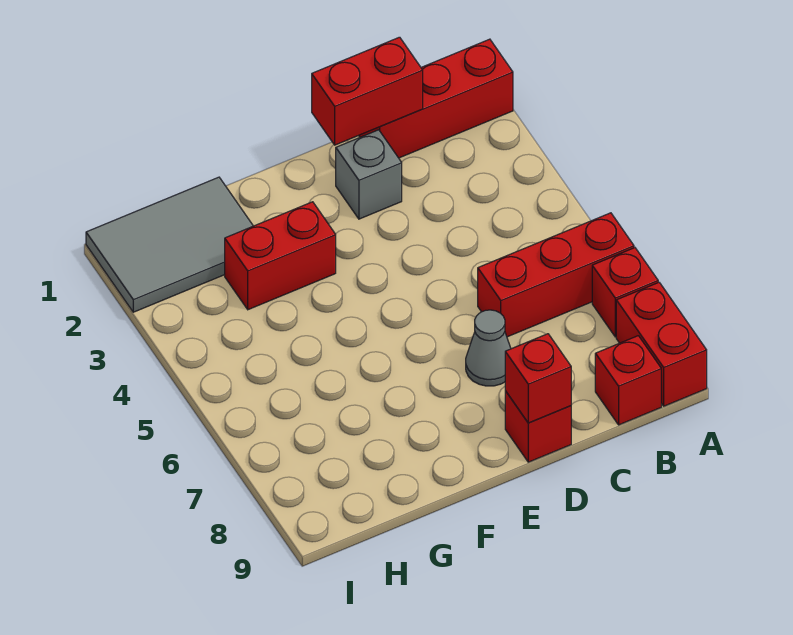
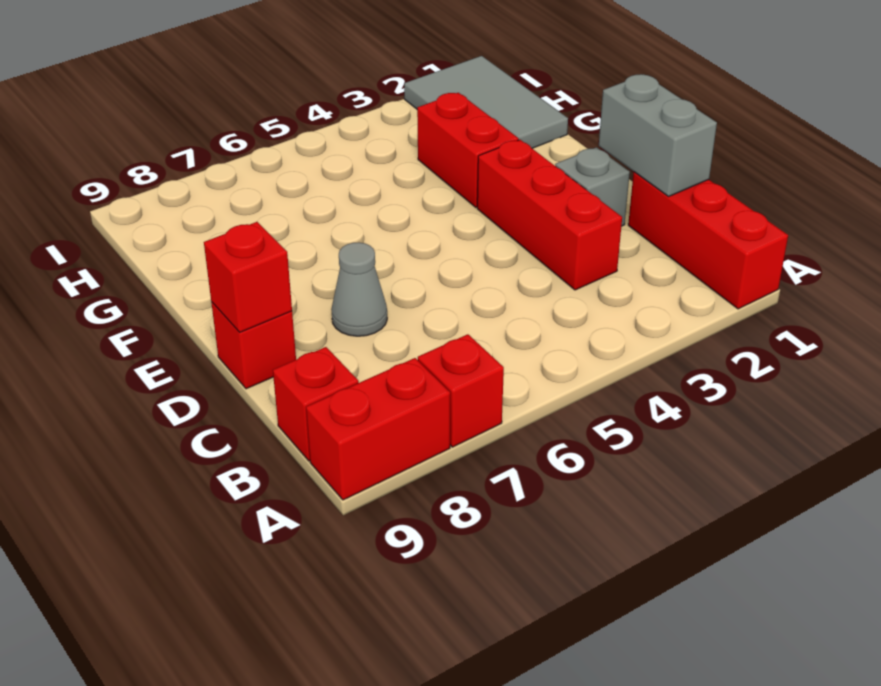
red 1x3 brick [478,213,634,337] -> red 1x3 brick moved to [477,140,622,290]
red 1x2 brick [312,37,423,145] -> grey 1x2 brick [599,74,717,196]

